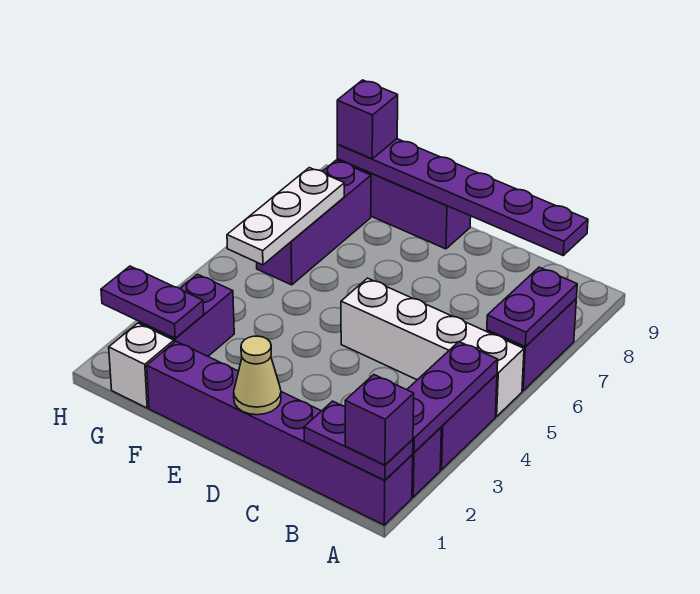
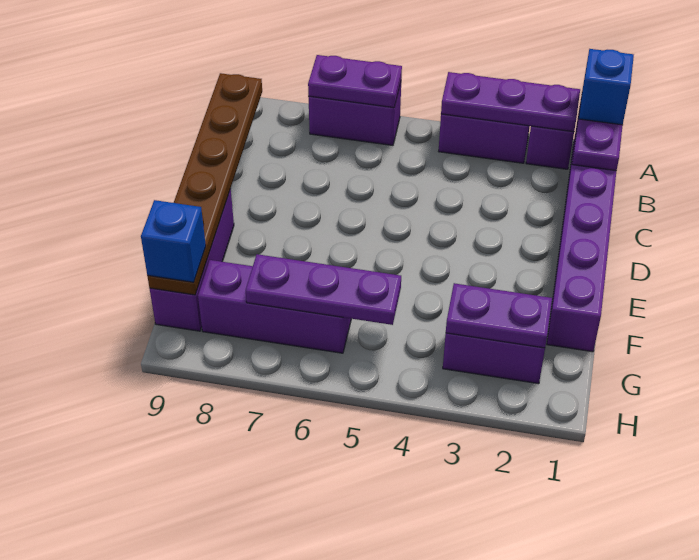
purple 1x1 brick [345,375,414,465] -> blue 1x1 brick [579,49,634,125]
white 1x4 brick [341,278,524,417] -> none
purple 1x6 plate [337,139,588,255] -> brown 1x6 plate [147,73,262,295]
tan 1x1 cone [234,336,281,415] -> none
white 1x1 brick [109,323,174,408] -> none
purple 1x2 plate [101,266,204,338] -> purple 1x2 plate turned to [446,283,552,348]
white 1x3 plate [227,168,344,265] -> purple 1x3 plate [246,254,401,325]
purple 1x1 brick [337,80,398,159] -> blue 1x1 brick [141,200,206,282]

